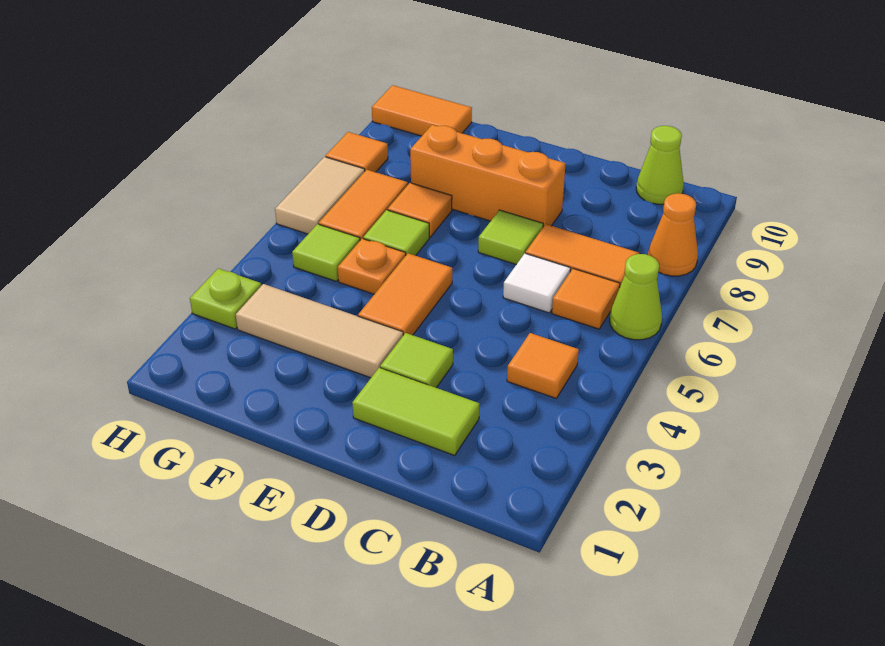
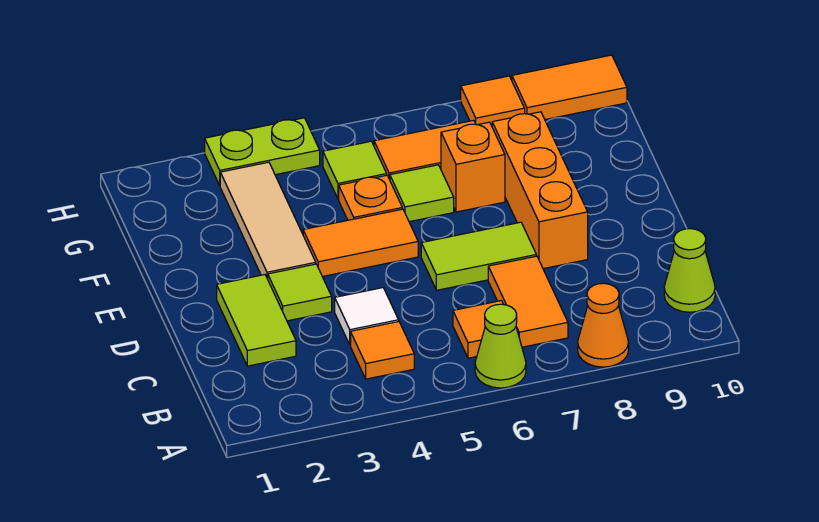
white 1x1 tile [503,253,571,313] -> white 1x1 tile moved to [335,288,399,345]
lime 1x1 tile [478,210,543,265] -> lime 1x2 tile [421,222,536,290]
orange 1x1 tile [388,183,452,237] -> orange 1x1 brick [441,122,505,212]
orange 1x2 tile [372,85,472,136] -> orange 1x2 tile turned to [512,55,627,120]
lime 1x1 plate [190,268,261,329] -> lime 1x2 plate [205,118,320,185]
tan 1x2 tile [275,157,365,234] -> none

